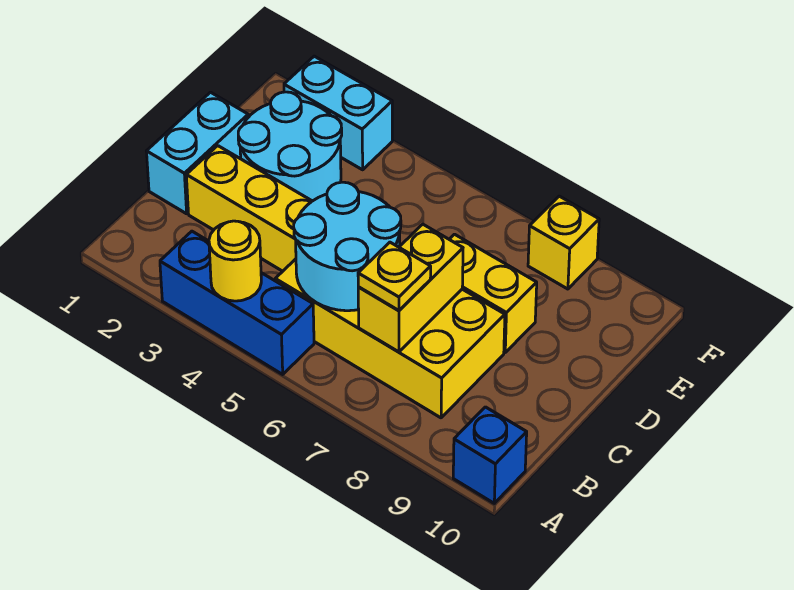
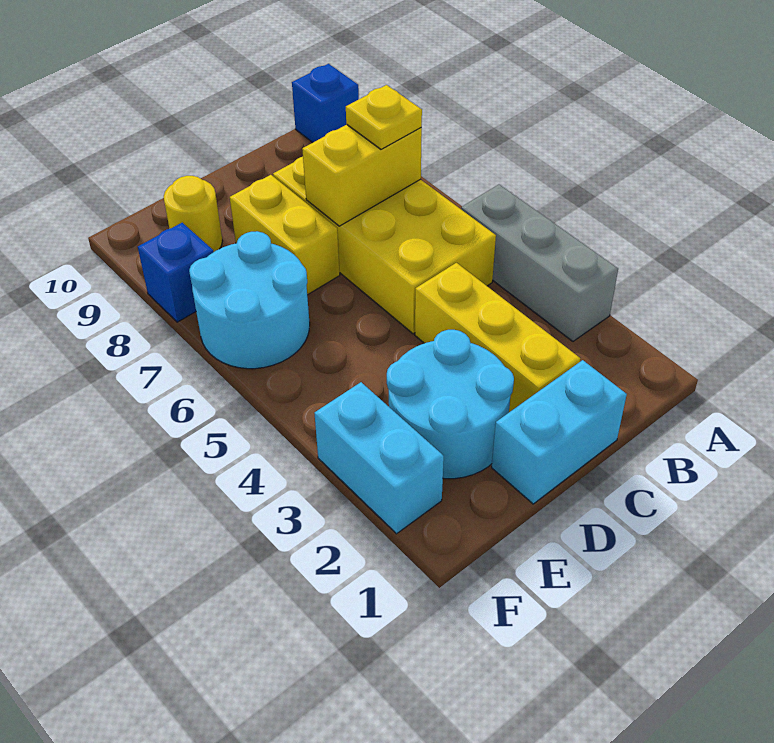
blue 1x3 brick [160,231,314,374] -> grey 1x3 brick [461,184,618,341]
yellow 1x1 round brick [209,221,261,301] -> yellow 1x1 round brick moved to [164,176,222,252]
cyan 2x2 round brick [294,182,401,311] -> cyan 2x2 round brick moved to [189,231,310,369]
yellow 1x1 brick [528,196,599,289] -> blue 1x1 brick [138,223,213,322]

